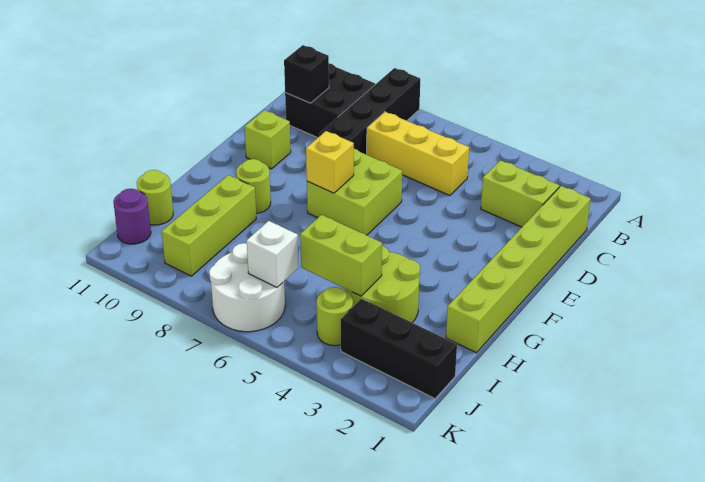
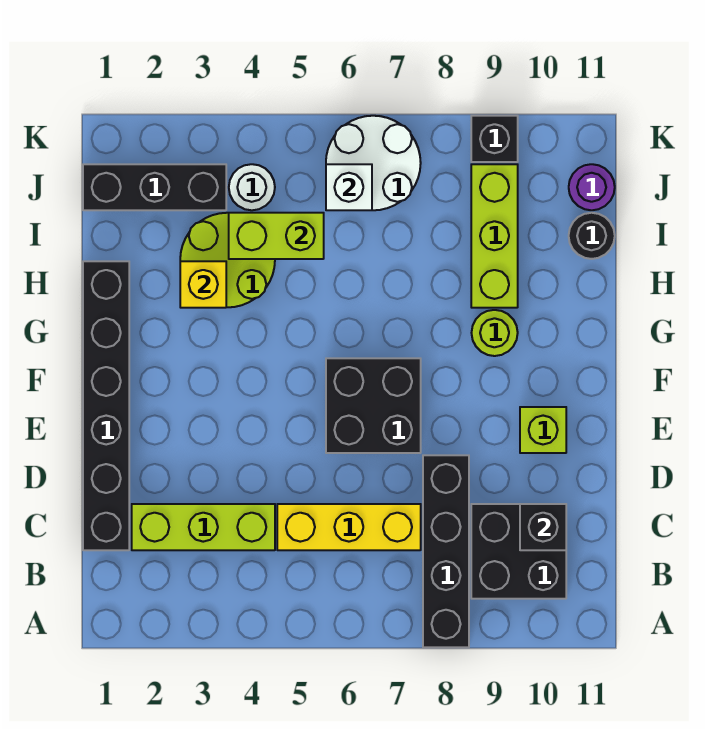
lime 1x6 brick [446,186,591,353] -> black 1x6 brick [83,261,129,550]
lime 1x2 brick [481,160,559,227] -> lime 1x3 brick [132,504,275,550]
lime 2x2 brick [307,149,402,235] -> black 2x2 brick [326,358,421,453]
yellow 1x1 brick [306,131,354,193] -> yellow 1x1 brick moved to [180,261,226,308]
lime 1x1 round brick [137,170,173,225] -> black 1x1 round brick [569,213,615,259]
lime 1x1 round brick [317,287,353,346] -> white 1x1 round brick [229,164,275,210]
none -> black 1x1 brick [471,116,518,162]

